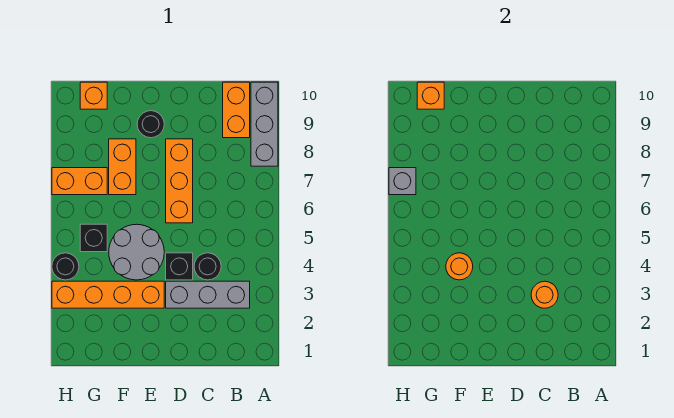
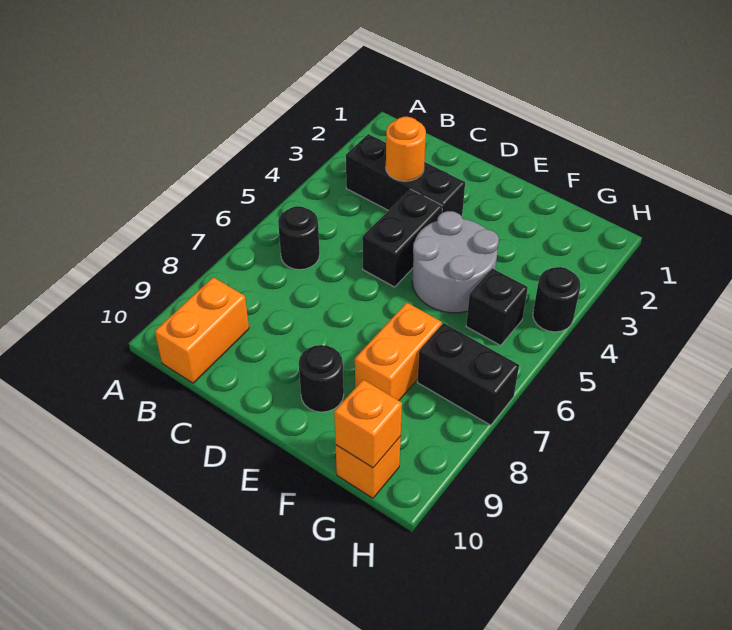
grey 1x3 brick [251,82,278,166] -> none
grey 1x3 brick [166,281,250,308] -> black 1x3 brick [346,134,465,216]
black 1x1 round brick [194,253,221,280] -> black 1x1 round brick moved to [278,206,320,270]
black 1x1 brick [166,253,193,280] -> black 1x2 brick [363,189,442,287]
orange 1x3 brick [166,139,193,223] -> none
orange 1x4 brick [52,281,164,308] -> none
orange 1x1 round brick [446,253,473,280] -> none
orange 1x2 brick [52,168,107,195] -> black 1x2 brick [417,323,519,425]
grey 1x1 brick [389,168,416,195] -> none

